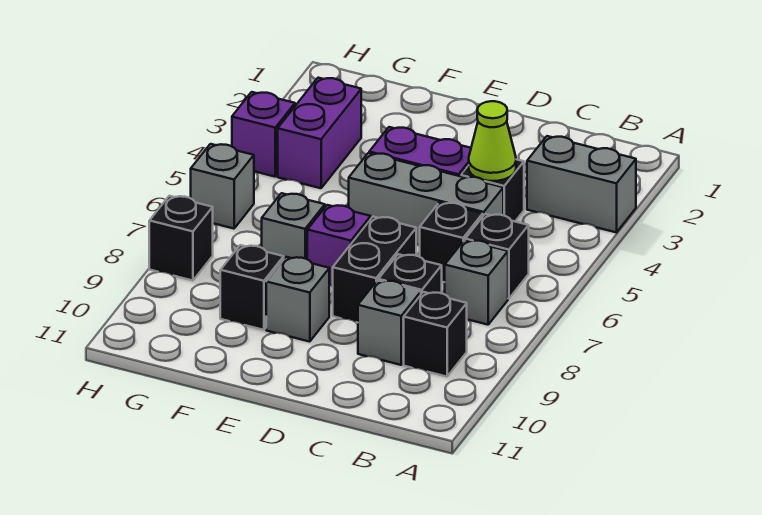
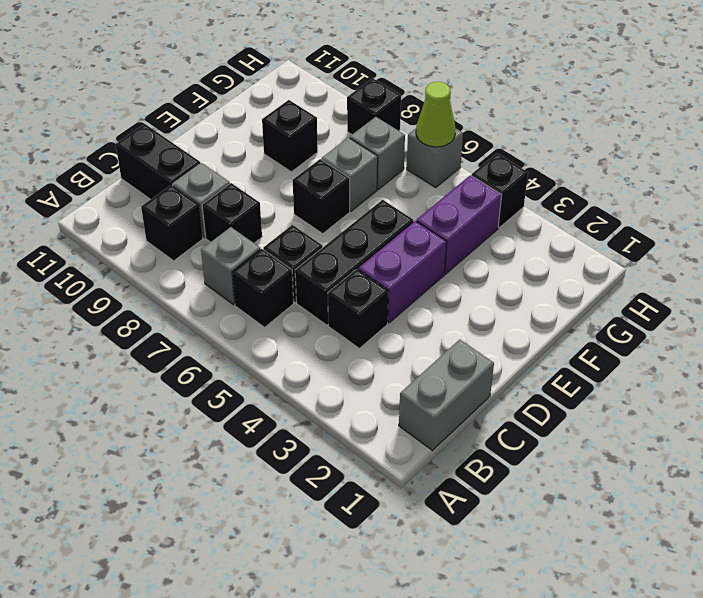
grey 1x2 brick [527,136,636,233] -> grey 1x2 brick moved to [399,339,494,450]
lime 1x1 cone [469,101,516,181] -> lime 1x1 cone moved to [416,82,456,147]
grey 1x3 brick [349,153,503,245] -> black 1x3 brick [295,200,413,325]
black 1x2 brick [333,217,416,323] -> black 1x2 brick moved to [116,124,200,200]
purple 1x1 brick [307,205,371,285] -> black 1x1 brick [293,159,350,234]
grey 1x1 brick [266,257,329,342] -> grey 1x1 brick moved to [350,117,405,189]
purple 1x2 brick [278,78,361,188] -> purple 1x2 brick turned to [416,175,502,274]
purple 1x1 brick [232,92,295,177] -> black 1x1 brick [471,154,528,228]

